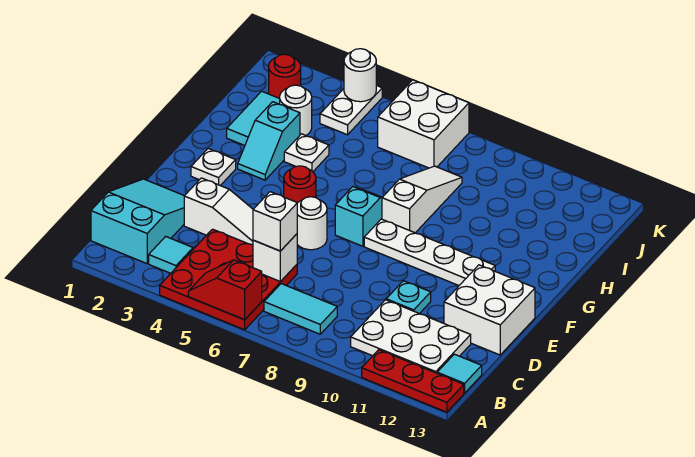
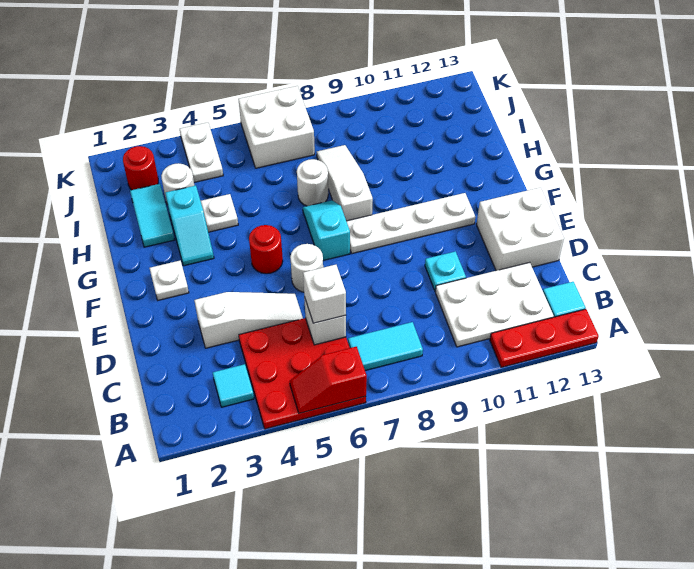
cyan 2x3 slope [91,179,184,264] -> none
white 1x1 round brick [344,49,376,102] -> white 1x1 round brick moved to [297,159,328,206]

